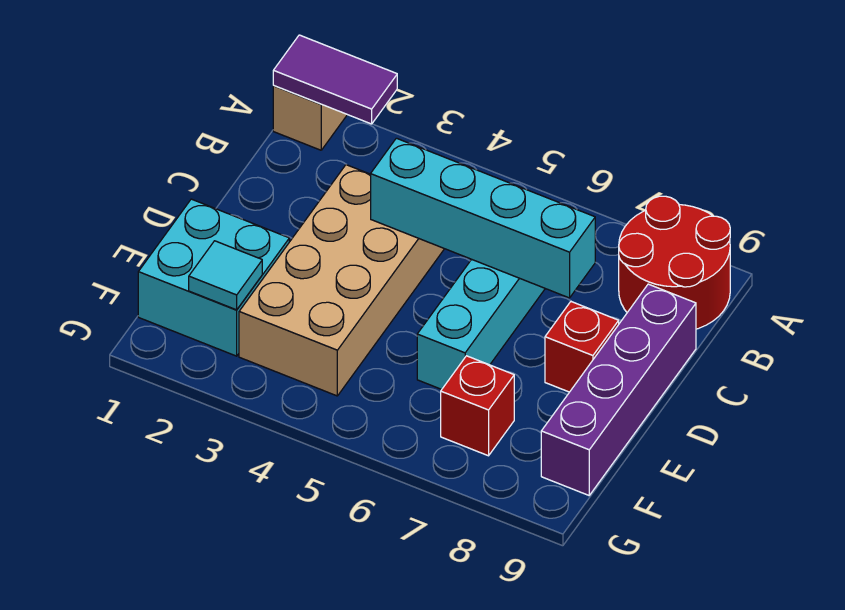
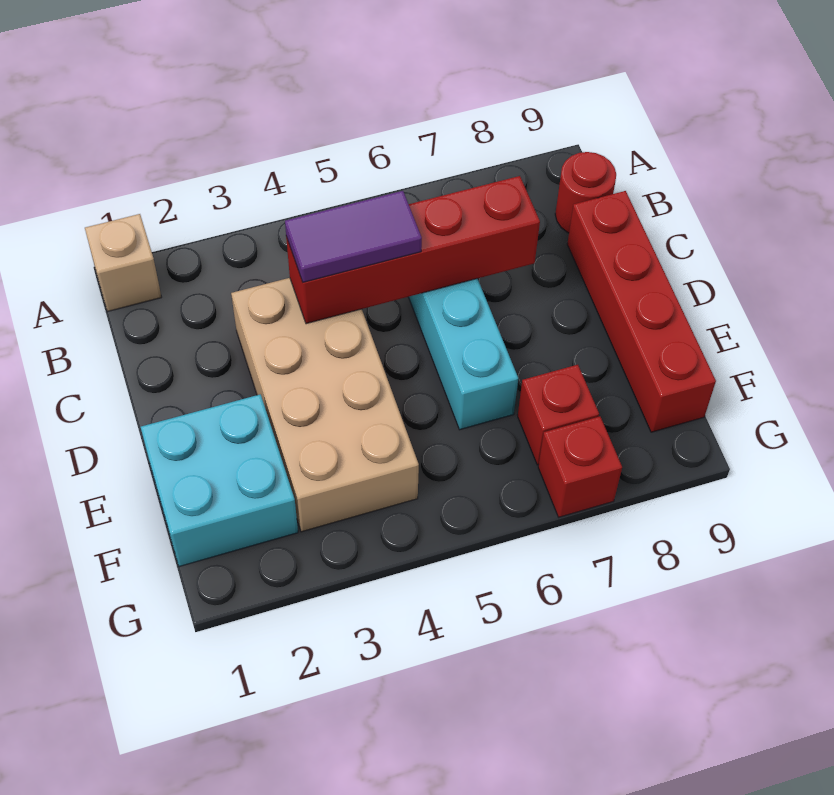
purple 1x2 tile [273,35,397,124] -> purple 1x2 tile moved to [285,191,422,282]
red 2x2 round brick [619,196,730,329] -> red 1x1 round brick [555,152,616,233]
cyan 1x4 brick [371,138,595,298] -> red 1x4 brick [286,176,540,324]
purple 1x4 brick [541,284,696,495] -> red 1x4 brick [567,191,716,432]
red 1x1 brick [545,301,619,392] -> red 1x1 brick moved to [538,416,622,517]
cyan 1x1 tile [189,241,262,310] -> none

